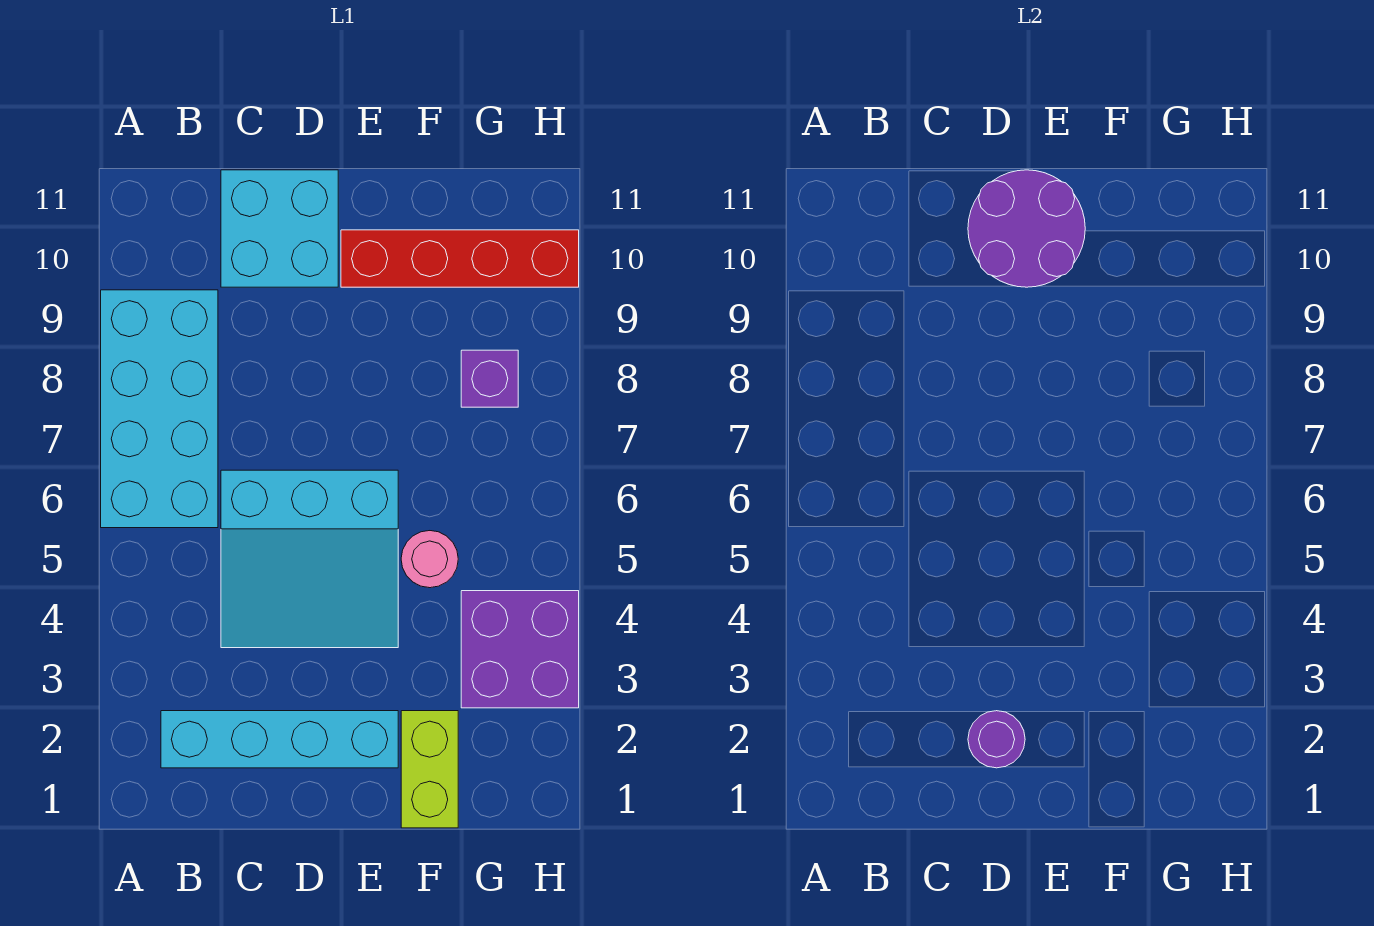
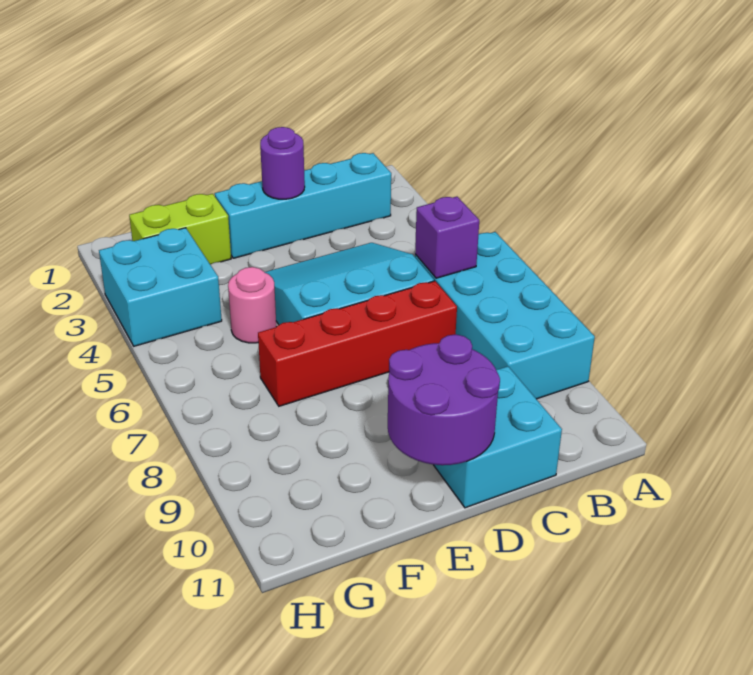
red 1x4 brick [341,230,579,287] -> red 1x4 brick moved to [258,281,457,406]
lime 1x2 brick [401,711,458,828] -> lime 1x2 brick turned to [129,194,231,264]
purple 2x2 brick [461,591,579,708] -> cyan 2x2 brick [99,228,222,346]
purple 1x1 brick [461,350,518,407] -> purple 1x1 brick moved to [415,197,479,278]

